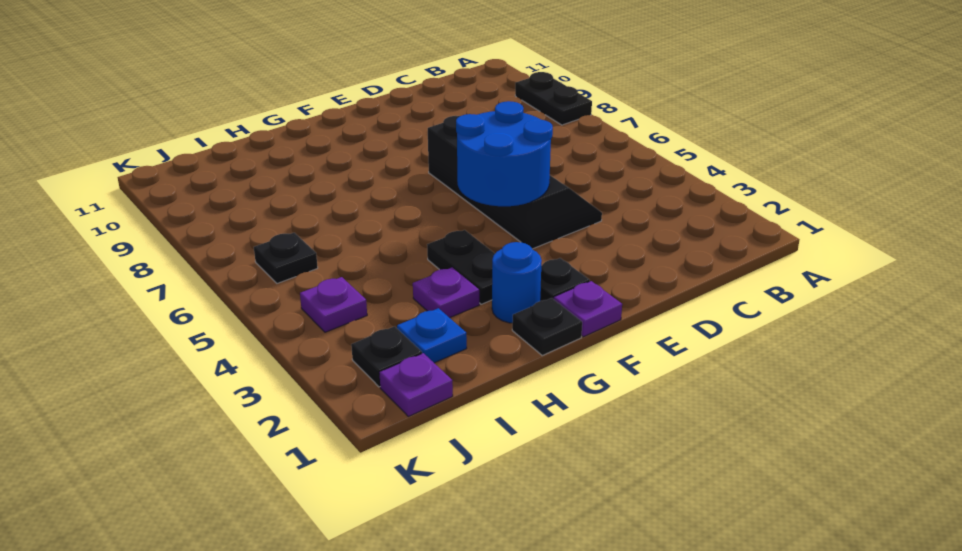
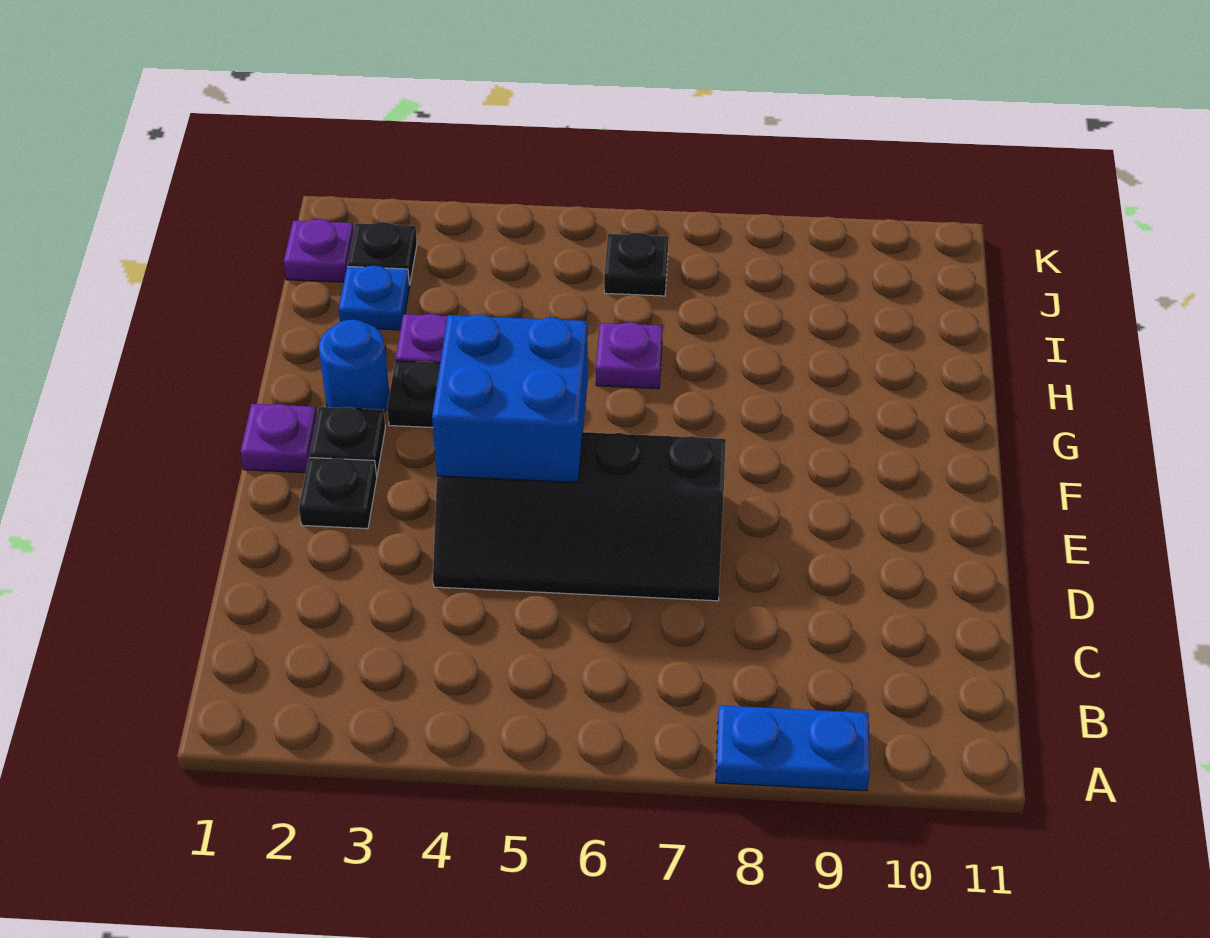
black 1x2 plate [515,72,592,125] -> blue 1x2 plate [716,705,870,791]
blue 2x2 round brick [456,101,553,206] -> blue 2x2 brick [432,314,588,482]
black 1x1 plate [512,298,582,355] -> black 1x1 plate moved to [299,457,377,529]
purple 1x1 plate [300,277,367,332] -> purple 1x1 plate moved to [596,322,663,389]

